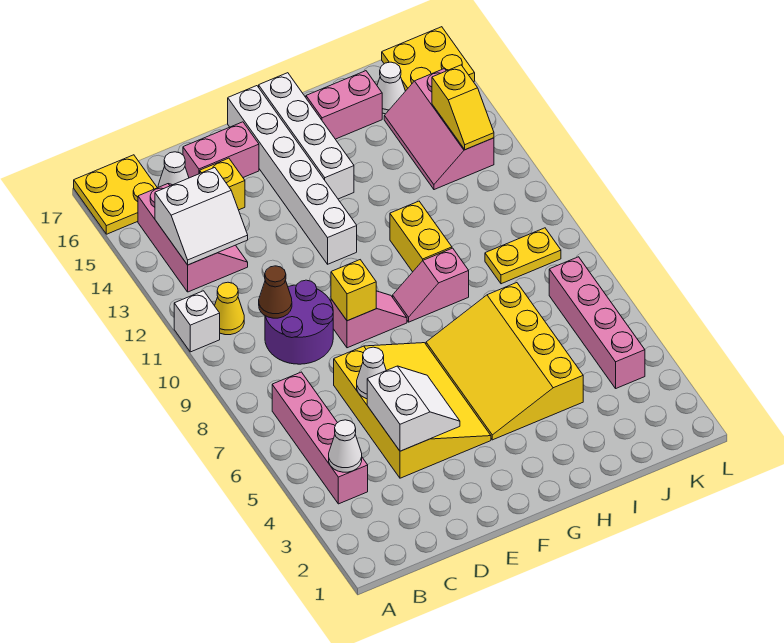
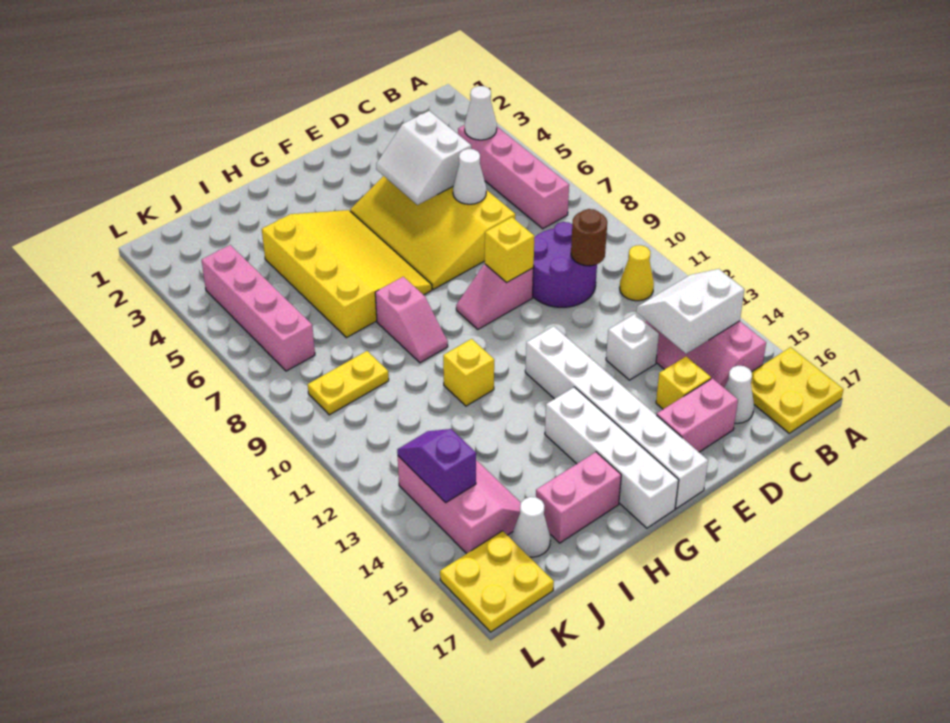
white 1x1 brick [174,291,220,352] -> white 1x1 brick moved to [606,314,659,380]
brown 1x1 cone [259,266,292,318] -> brown 1x1 round brick [571,209,607,266]
pink 1x2 slope [393,248,469,322] -> pink 1x2 slope turned to [375,277,448,363]
yellow 1x2 brick [390,201,452,272] -> yellow 1x1 brick [443,339,494,406]
yellow 1x2 slope [432,65,494,150] -> purple 1x2 slope [397,429,476,503]

